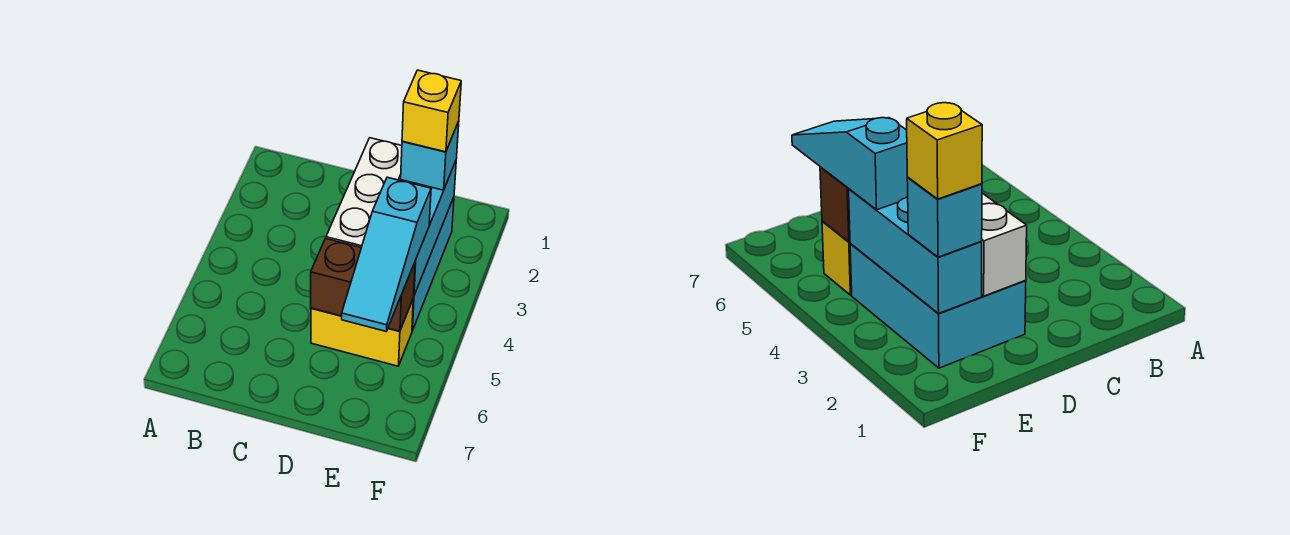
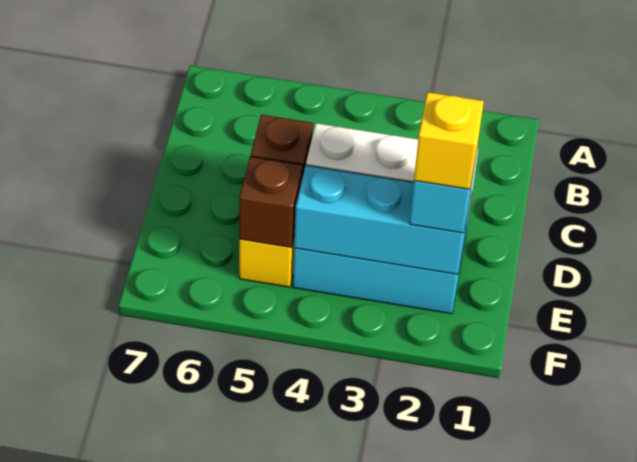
cyan 1x3 slope [342,177,431,331] -> none

